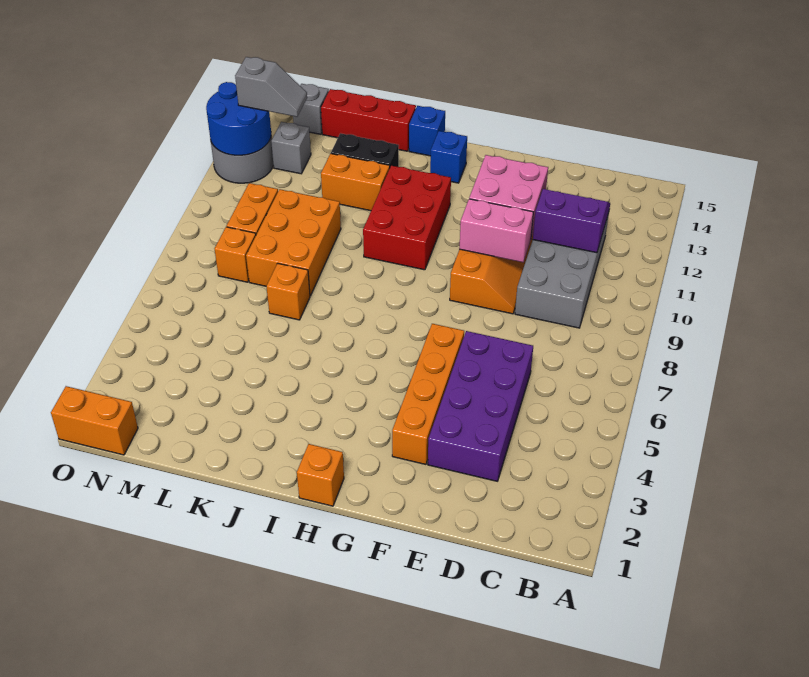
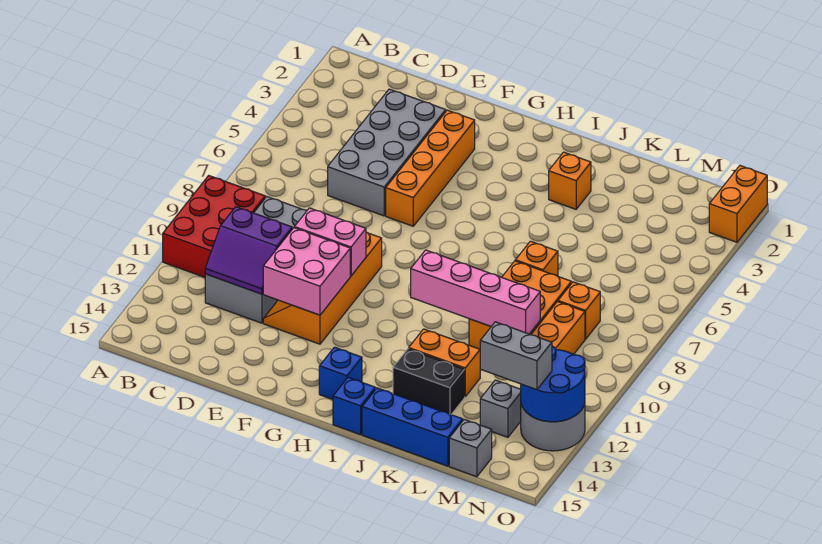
purple 2x4 brick [428,331,533,481] -> grey 2x4 brick [328,89,446,216]
orange 1x1 brick [297,444,344,506] -> orange 1x1 brick moved to [549,152,591,209]
red 2x3 brick [363,166,451,270] -> red 2x3 brick moved to [163,176,265,277]
none -> pink 1x4 brick [411,250,540,334]
red 1x3 brick [321,89,416,151] -> blue 1x3 brick [362,388,463,466]
grey 1x2 slope [235,57,307,117] -> grey 1x2 brick [480,322,552,390]
orange 1x2 brick [51,386,138,455] -> orange 1x2 brick turned to [709,166,767,242]

